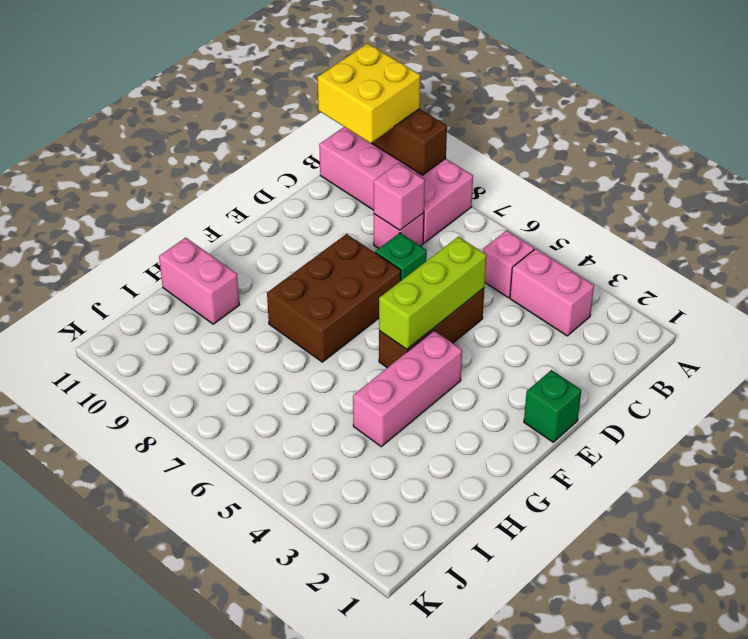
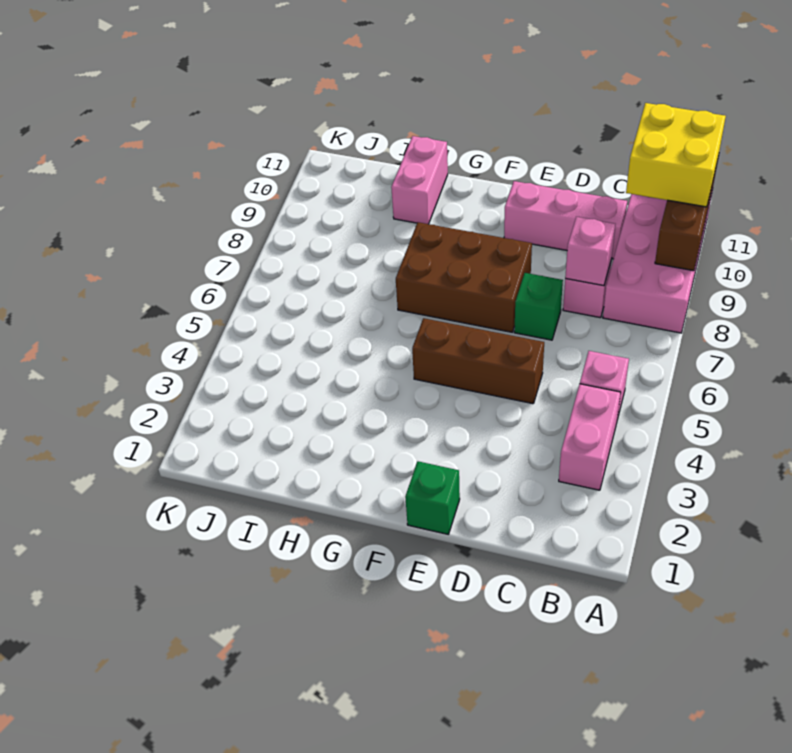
lime 1x3 brick [379,237,486,349] -> none
pink 1x3 brick [353,331,462,447] -> pink 1x3 brick moved to [504,181,627,259]

